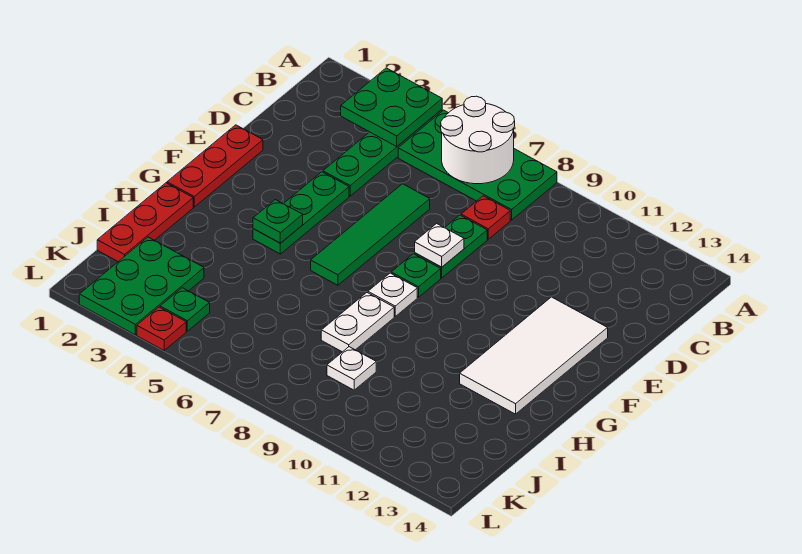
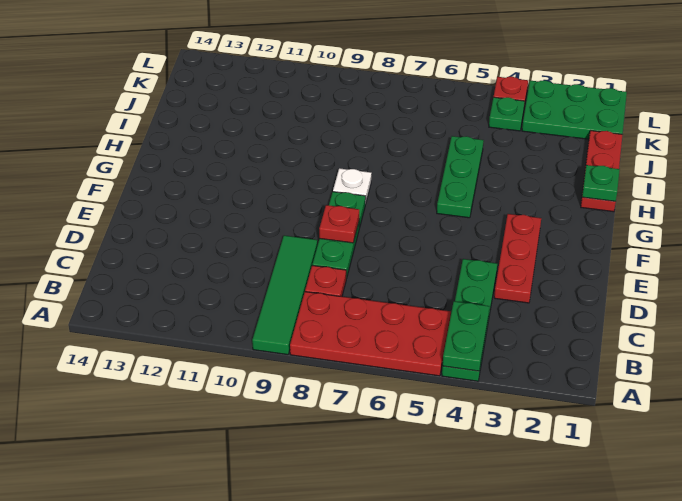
green 2x2 plate [341,68,442,146] -> green 1x2 plate [443,301,489,371]
green 2x4 plate [398,110,557,220] -> red 2x4 plate [290,292,451,376]
white 2x2 round brick [441,96,515,184] -> none
green 1x4 tile [311,184,430,285] -> green 1x4 tile moved to [252,236,317,355]
red 1x3 plate [167,125,263,207] -> red 1x3 plate moved to [494,214,541,303]
green 1x3 plate [253,172,349,254] -> green 1x3 plate moved to [437,136,484,218]
white 1x1 plate [415,223,464,267] -> red 1x1 plate [319,205,359,243]
white 2x4 tile [460,297,608,414] -> none
green 1x1 plate [253,200,303,243] -> green 1x1 plate moved to [582,165,620,202]
white 1x2 plate [321,293,394,352] -> none
green 2x3 plate [79,237,204,335] -> green 2x3 plate turned to [522,80,627,139]
white 1x1 plate [327,347,376,390] -> none

